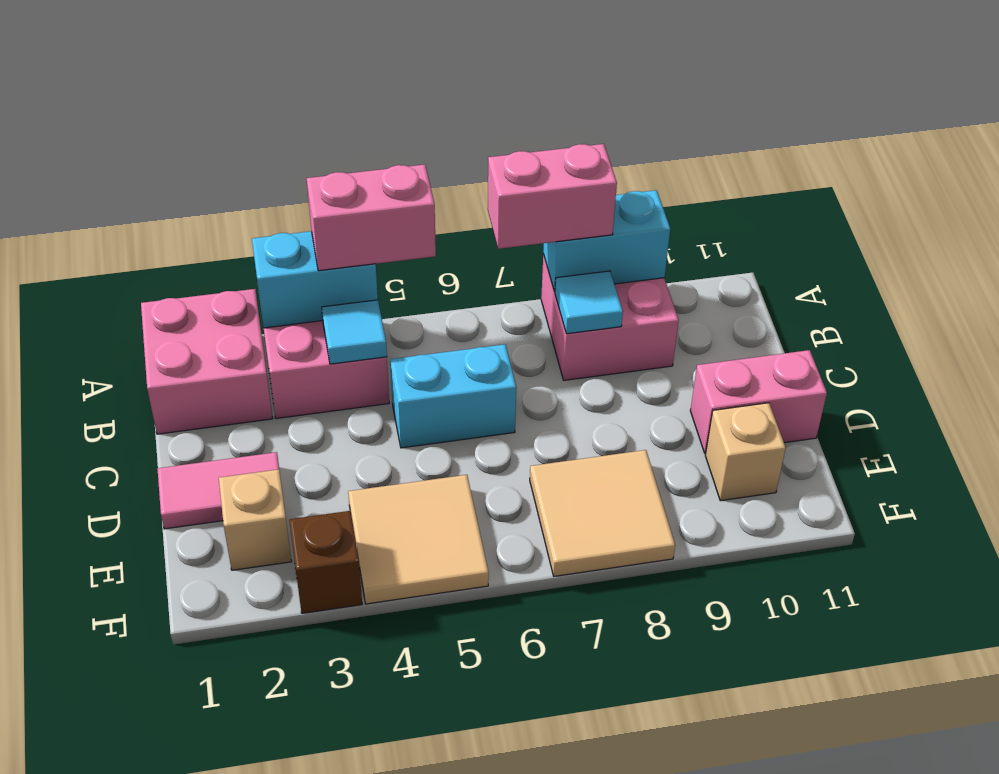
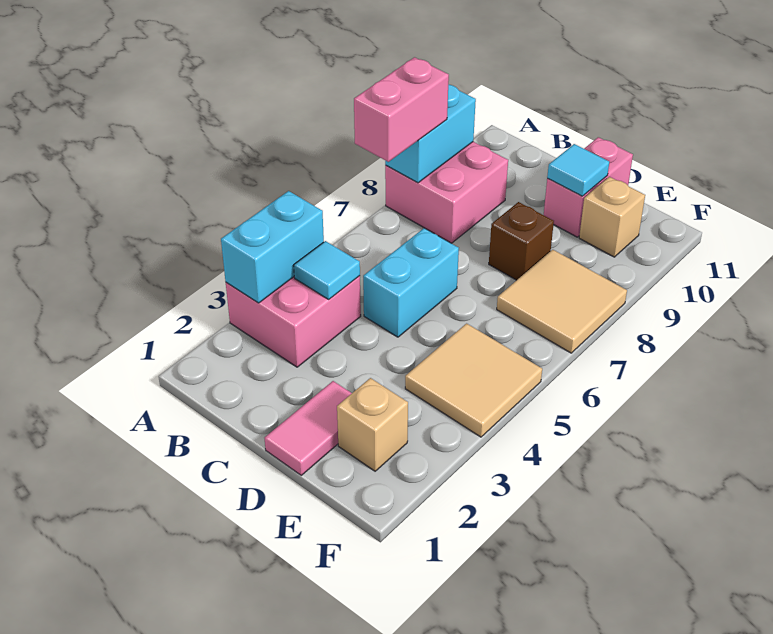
pink 2x2 brick [141,289,273,434] -> none
pink 1x2 brick [307,164,436,271] -> none
cyan 1x1 tile [555,271,623,334] -> cyan 1x1 tile moved to [547,144,609,196]
brown 1x1 brick [289,511,362,613] -> brown 1x1 brick moved to [489,202,554,280]

